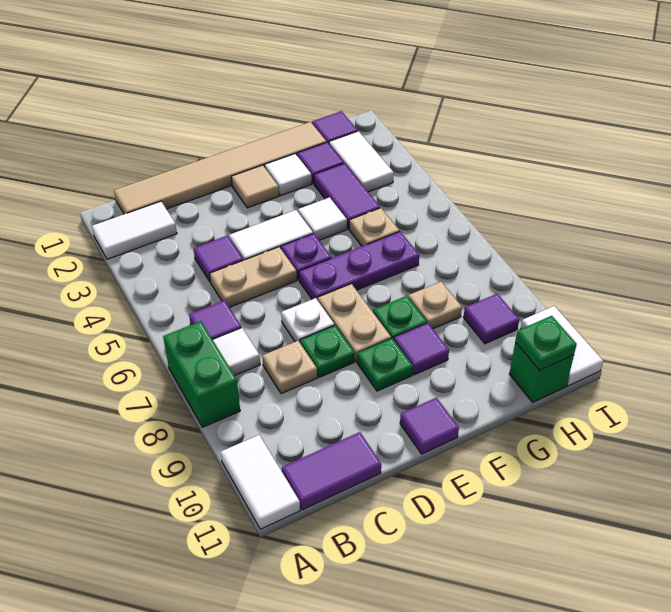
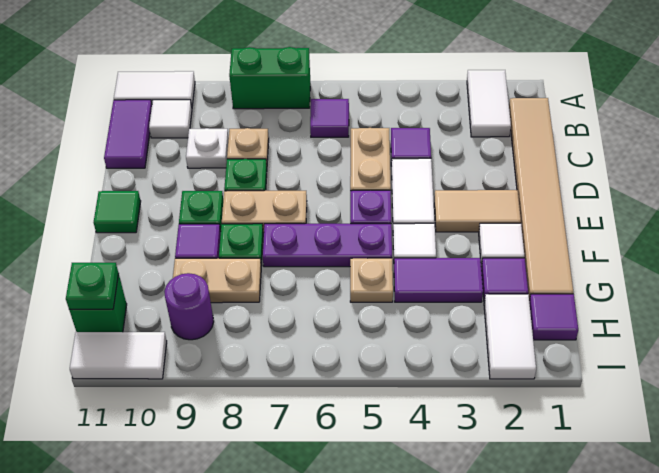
white 1x1 tile [213,328,260,376] -> white 1x1 tile moved to [149,100,192,138]
white 1x1 plate [281,298,334,342] -> white 1x1 plate moved to [186,128,229,168]
tan 1x1 tile [231,165,279,208] -> tan 1x2 tile [434,190,521,232]
purple 1x3 plate [299,232,419,300] -> purple 1x3 plate turned to [263,224,392,267]
purple 1x1 tile [400,398,459,454] -> green 1x1 tile [93,191,141,233]
tan 1x1 plate [408,282,462,329] -> tan 1x2 plate [173,258,261,303]
white 1x2 tile [329,131,394,192] -> white 1x2 tile turned to [484,294,536,379]
purple 1x1 tile [464,294,519,344] -> purple 1x1 round brick [164,273,214,340]

